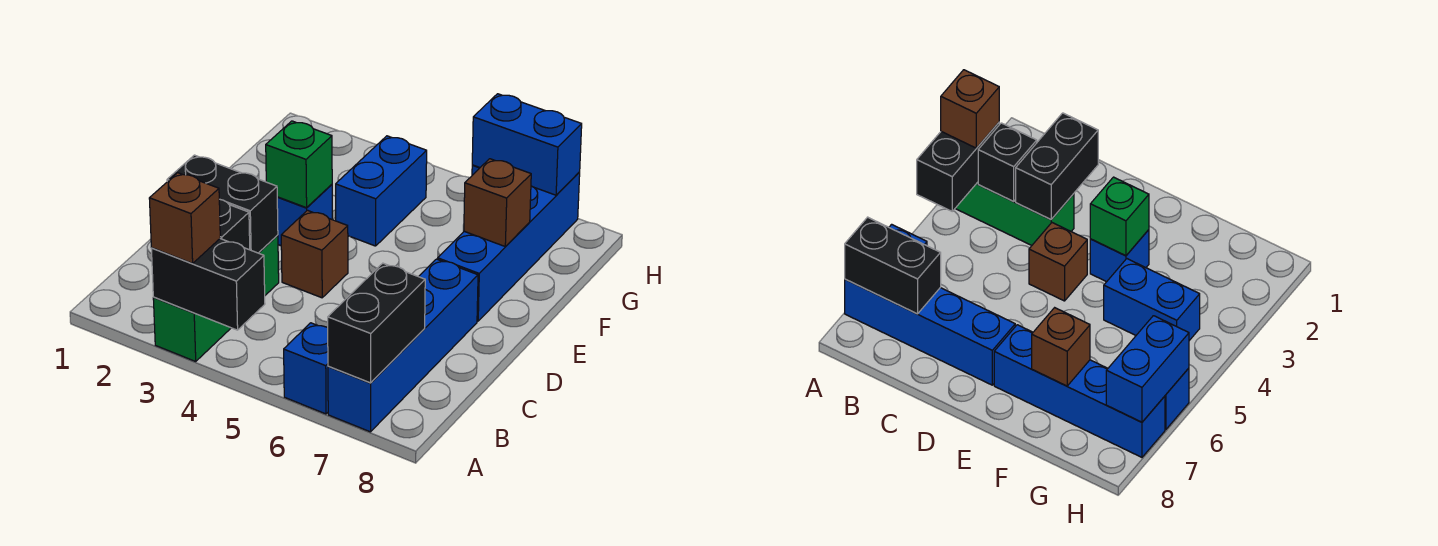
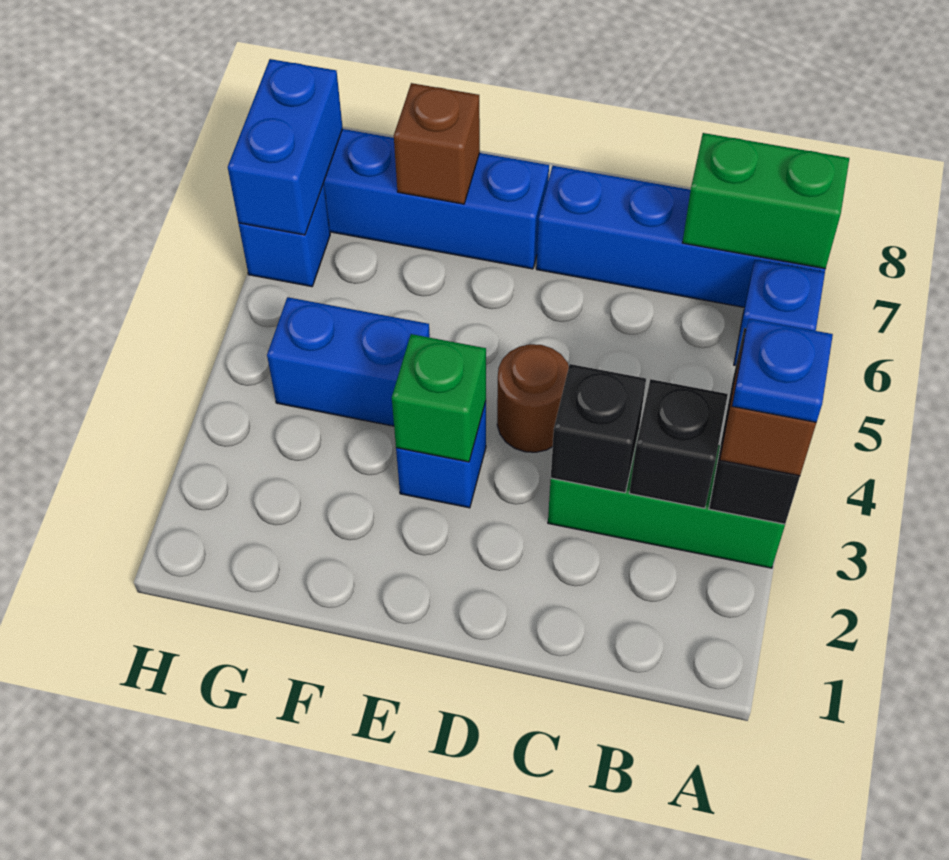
none -> blue 1x1 plate [732,319,833,422]
black 1x2 brick [328,263,425,383] -> green 1x2 brick [682,133,849,269]
black 1x2 brick [167,155,278,253] -> black 1x1 brick [551,364,646,493]
brown 1x1 brick [281,210,348,298] -> brown 1x1 round brick [497,344,569,452]

